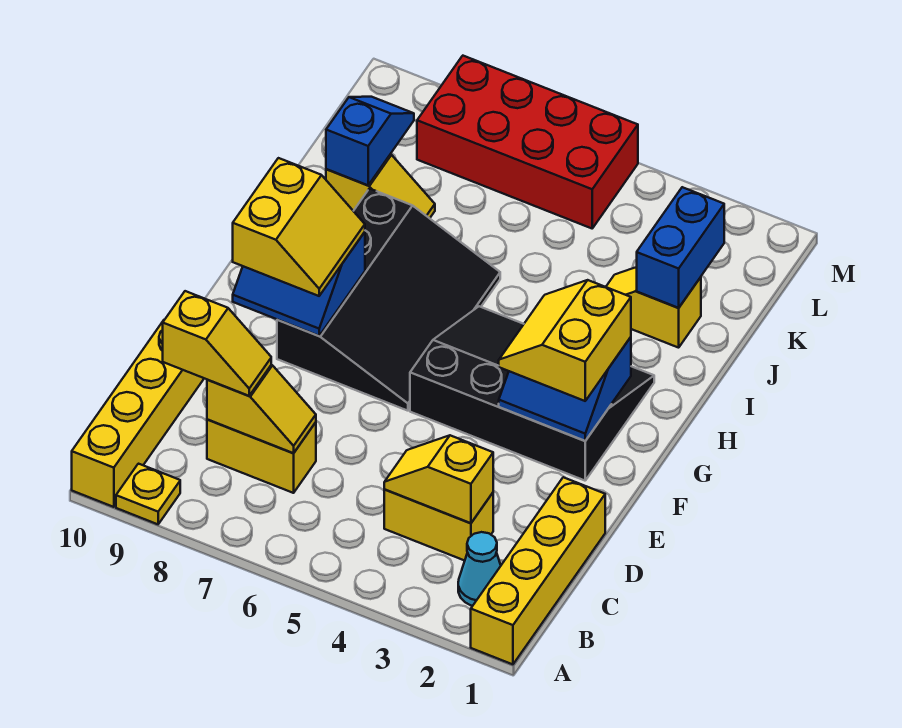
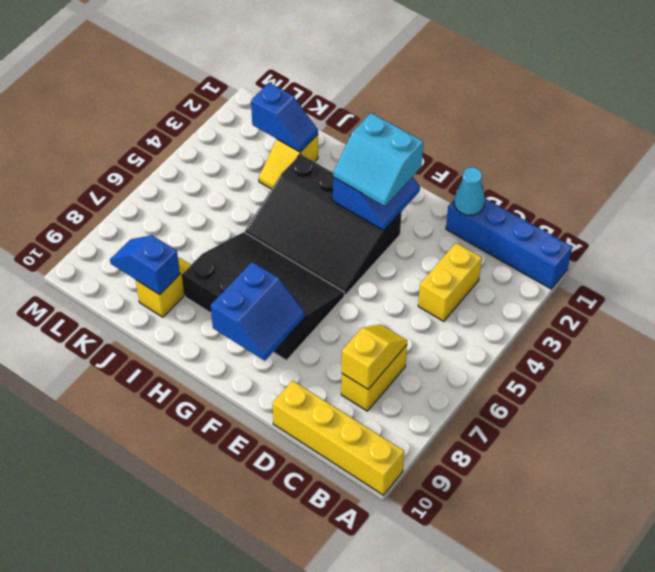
yellow 1x4 brick [471,477,605,664] -> blue 1x4 brick [446,198,572,289]
yellow 1x1 plate [116,464,180,524] -> none
cyan 1x1 cone [458,532,501,606] -> cyan 1x1 cone moved to [454,167,485,215]
yellow 1x2 slope [384,435,493,523] -> none
yellow 1x2 slope [163,291,271,396] -> none
black 3x4 slope [410,306,654,481] -> black 3x4 slope turned to [245,154,401,295]
yellow 2x2 slope [499,280,631,401] -> cyan 2x2 slope [333,113,423,206]
yellow 2x2 slope [233,158,365,296] -> none
blue 1x2 brick [637,187,724,308] -> blue 1x2 slope [251,83,318,152]
red 2x4 brick [417,56,638,228] -> none

